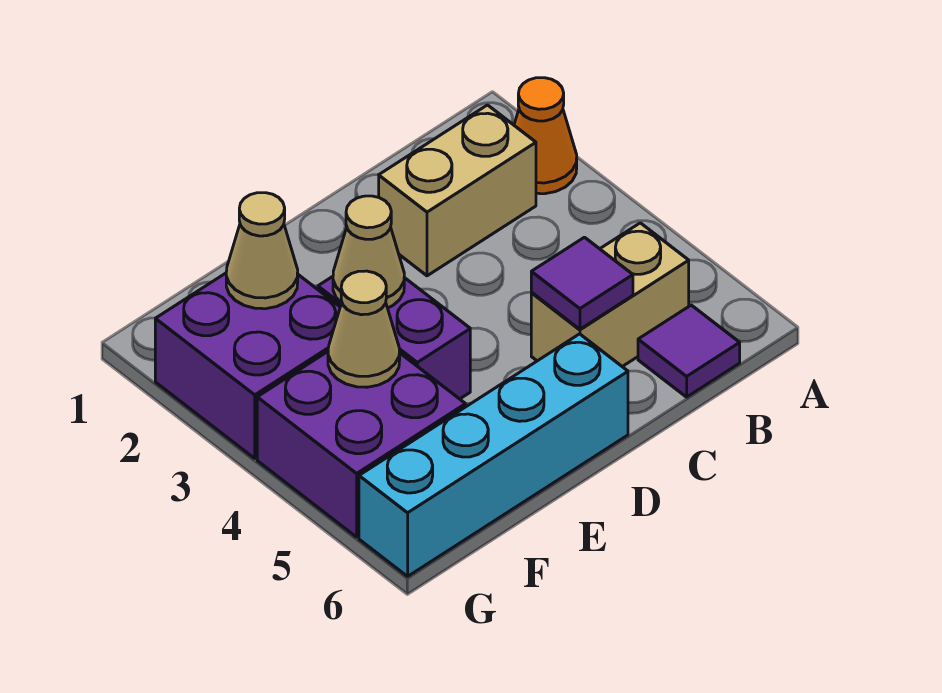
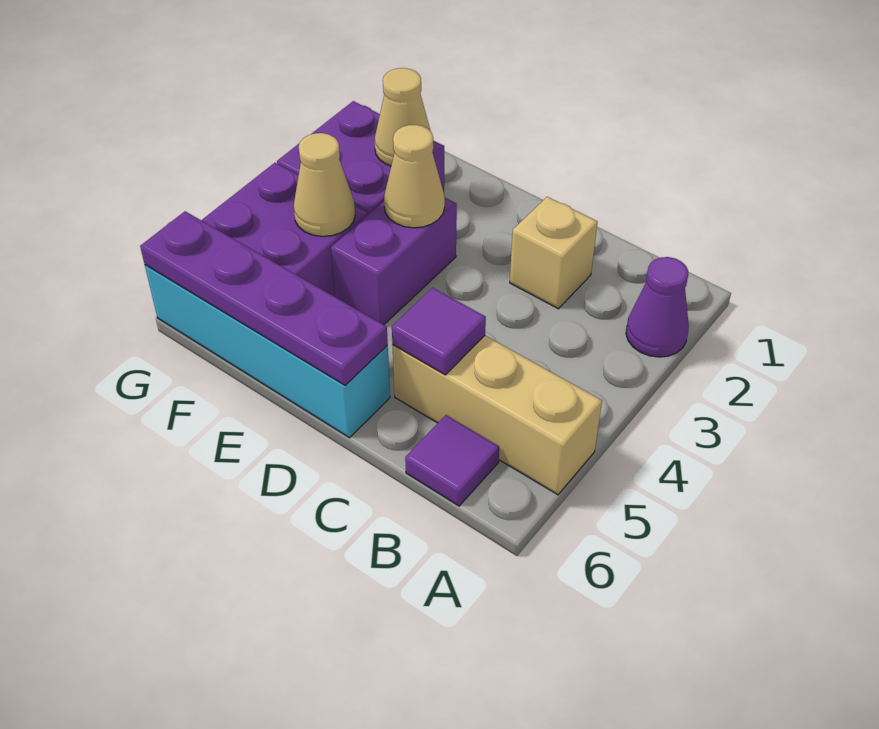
orange 1x1 cone [514,78,577,194] -> purple 1x1 cone [626,257,689,357]
tan 1x2 brick [379,105,536,276] -> tan 1x1 brick [510,197,598,309]
tan 1x2 brick [531,223,689,367] -> tan 1x3 brick [392,336,602,495]
none -> purple 1x4 plate [140,211,388,385]

